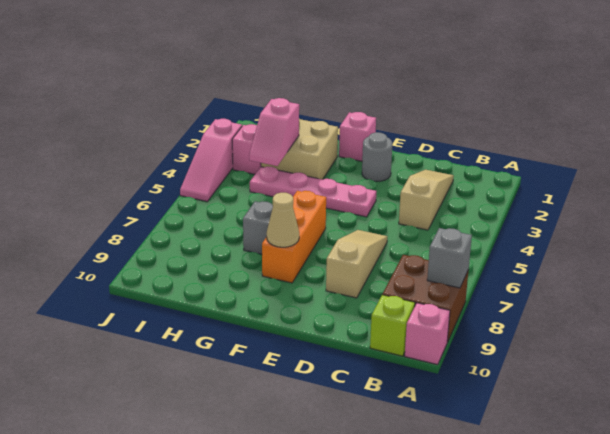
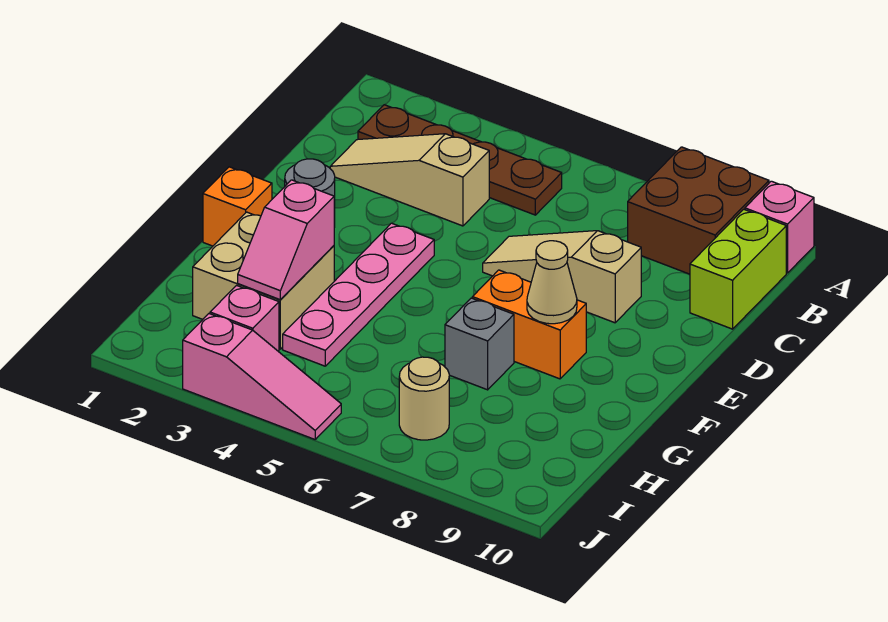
grey 1x1 brick [427,228,472,288] -> none
none -> brown 1x4 plate [358,105,562,215]
lime 1x1 brick [370,295,415,356] -> lime 1x2 brick [690,209,786,329]
pink 1x1 brick [339,112,376,161] -> orange 1x1 brick [203,167,272,246]
orange 1x3 brick [262,191,326,283] -> orange 1x2 brick [472,270,586,379]
pink 1x2 slope [249,98,299,166] -> pink 1x2 slope turned to [238,180,334,299]
none -> tan 1x1 round brick [399,357,449,440]

